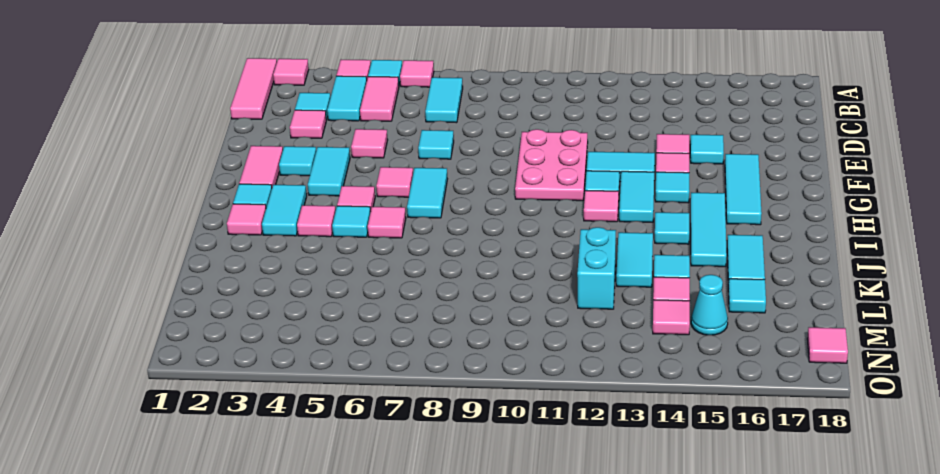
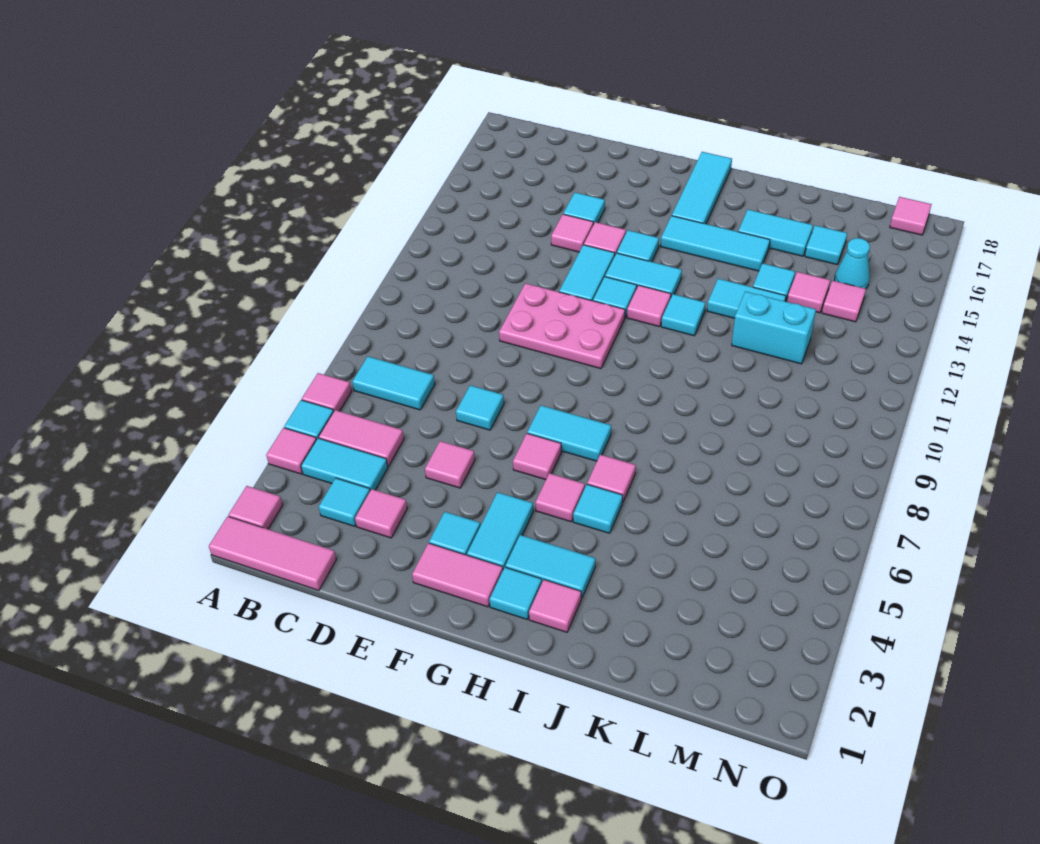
cyan 1x2 tile [308,147,350,196] -> cyan 1x2 tile turned to [467,492,533,569]
cyan 1x3 tile [725,154,762,225] -> cyan 1x3 tile turned to [672,152,732,224]
pink 1x1 tile [297,205,336,237] -> none
cyan 1x1 tile [655,212,689,244] -> cyan 1x1 tile moved to [661,294,706,336]

